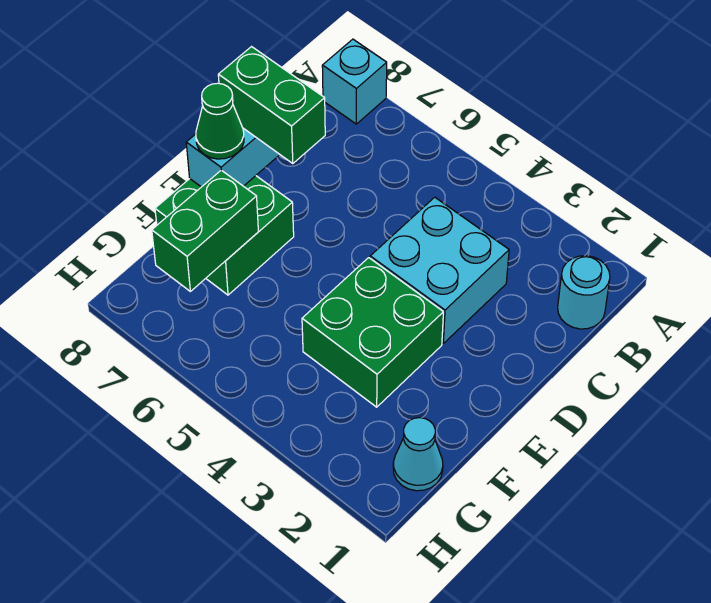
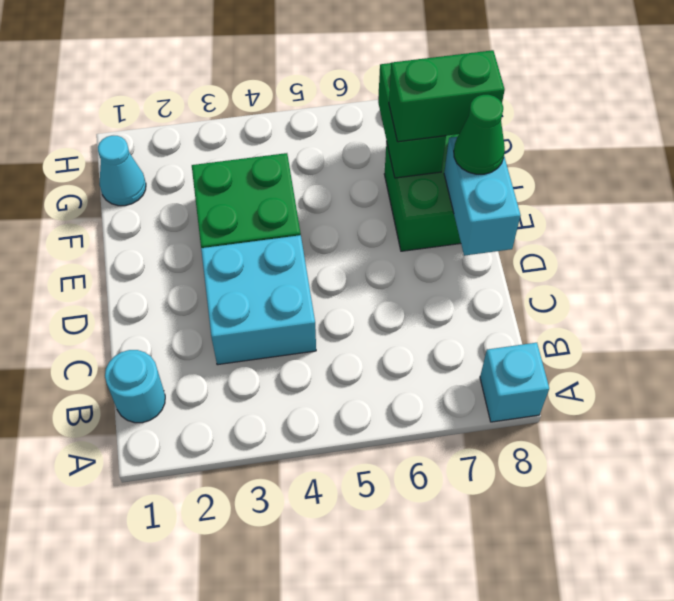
green 1x2 brick [218,47,325,164] -> green 1x2 brick moved to [389,50,505,142]

